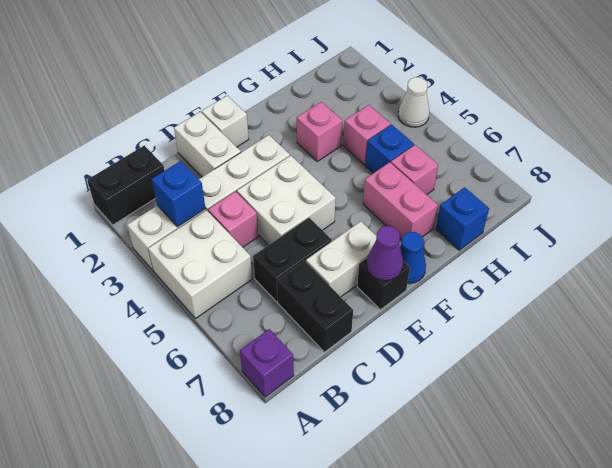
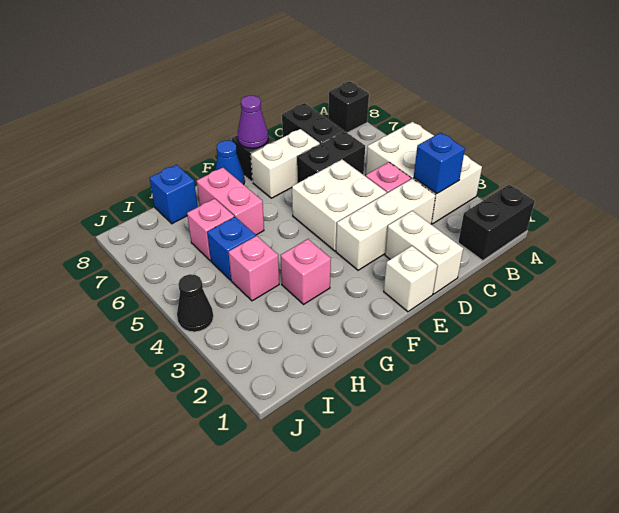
purple 1x1 brick [240,329,294,397] -> black 1x1 brick [328,81,369,133]
white 1x1 cone [398,77,429,127] -> black 1x1 cone [177,274,213,332]

